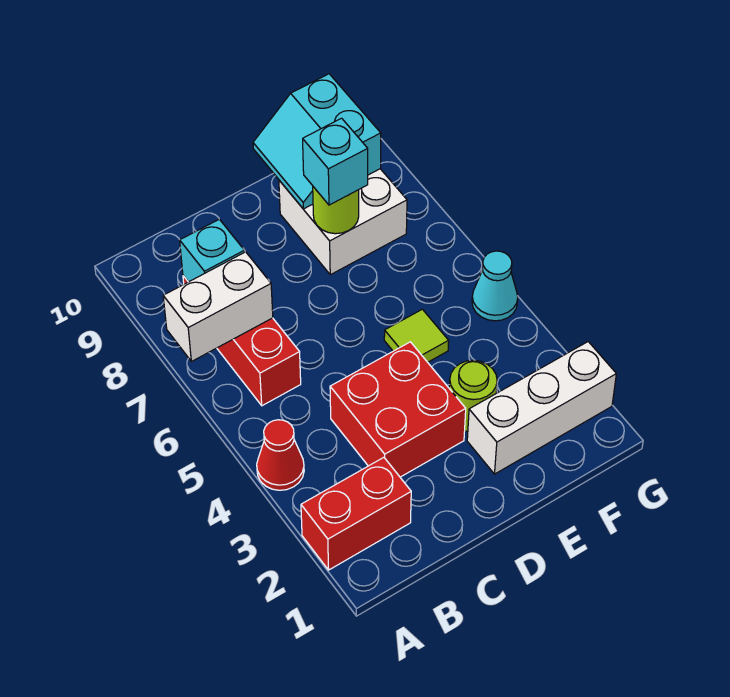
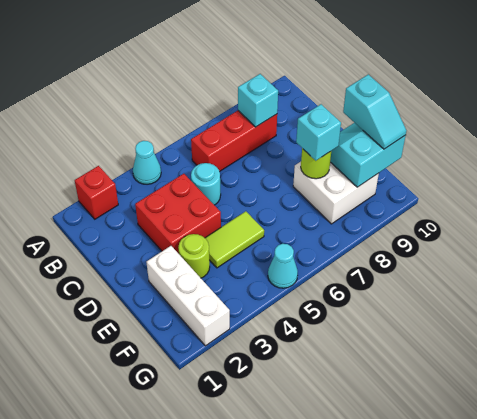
red 1x2 brick [301,457,411,570] -> red 1x1 brick [75,166,118,219]
red 1x1 cone [257,420,304,490] -> cyan 1x1 cone [133,141,161,184]
white 1x2 brick [163,252,273,361] -> none
none -> cyan 1x1 round brick [191,163,221,205]
lime 1x1 tile [384,309,449,362] -> lime 1x2 tile [205,211,264,268]
none -> cyan 1x2 slope [343,74,406,149]

